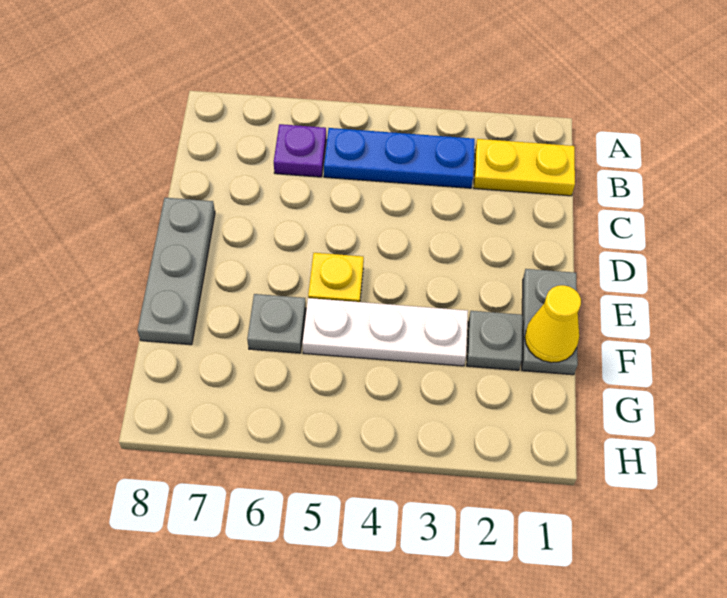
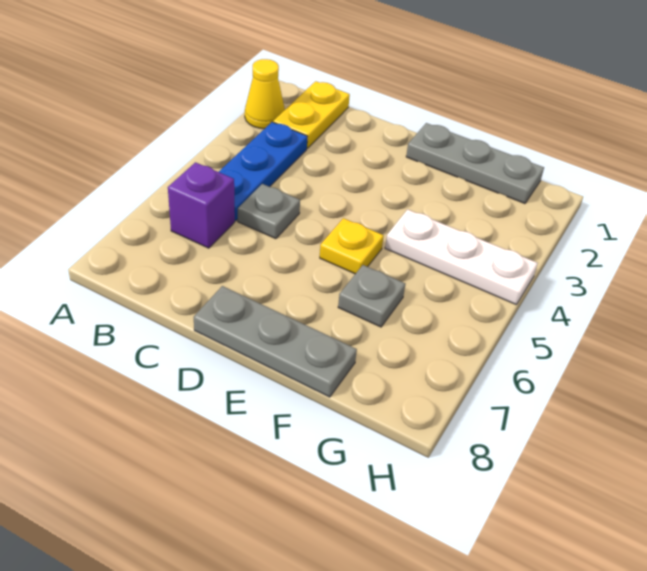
purple 1x1 plate [274,124,326,177] -> purple 1x1 brick [168,162,235,248]
grey 1x2 plate [522,269,578,375] -> grey 1x3 plate [406,123,544,204]
yellow 1x1 cone [525,285,581,363] -> yellow 1x1 cone moved to [245,59,285,129]
grey 1x1 plate [467,311,522,370] -> grey 1x1 plate moved to [238,184,300,239]
white 1x3 plate [302,298,468,366] -> white 1x3 plate turned to [385,209,538,305]

